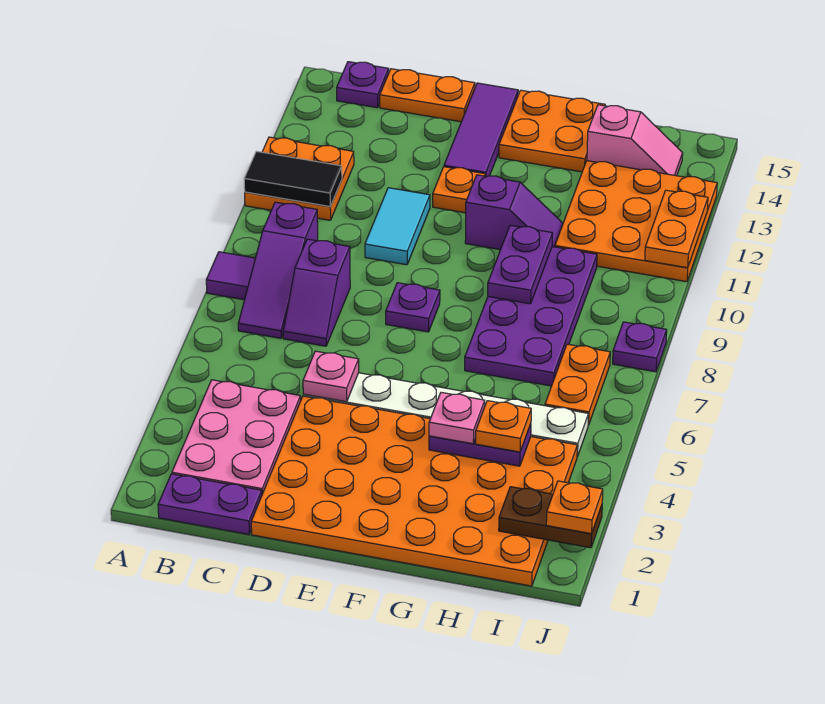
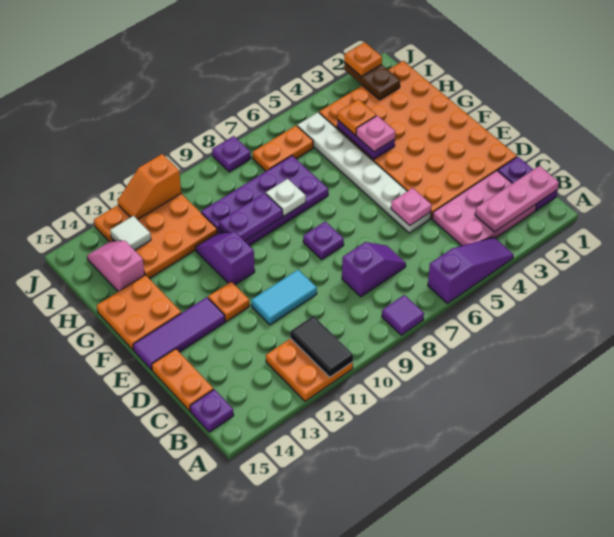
none -> pink 1x3 plate [475,166,559,232]
purple 1x3 slope [238,202,318,338] -> purple 1x3 slope moved to [428,237,513,303]
none -> white 1x1 plate [266,179,306,216]
none -> white 1x1 tile [110,216,151,250]
orange 1x2 plate [645,190,708,268] -> orange 1x2 slope [118,154,181,220]

